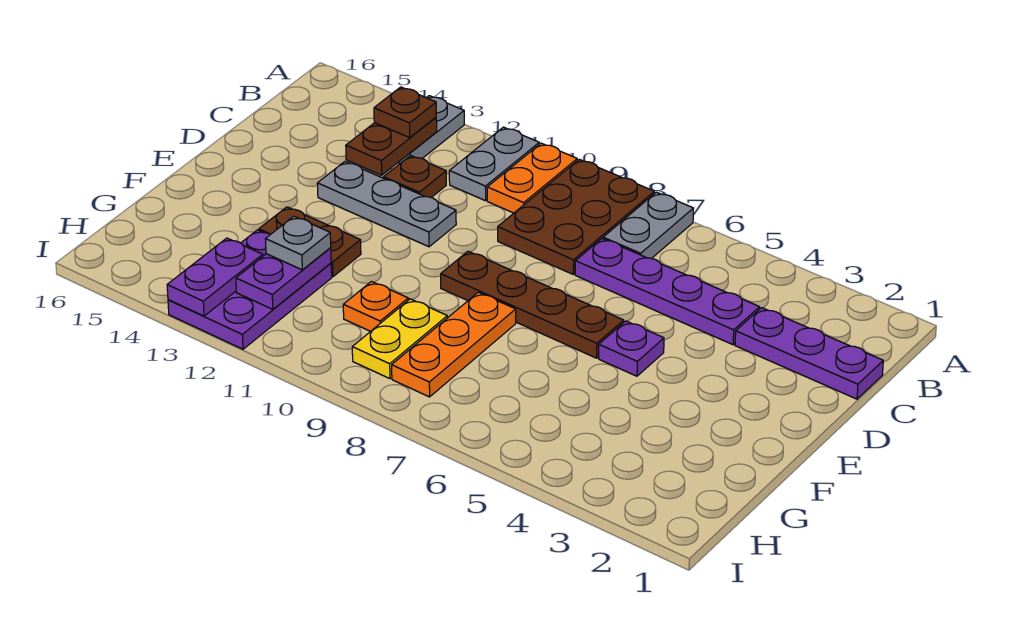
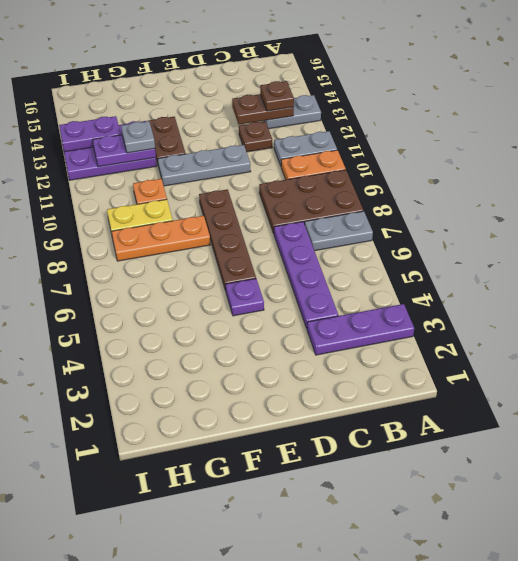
purple 1x3 plate [735,308,883,399] -> purple 1x3 plate turned to [307,304,414,355]
grey 1x3 plate [317,162,456,247] -> grey 1x3 plate turned to [158,145,251,186]

